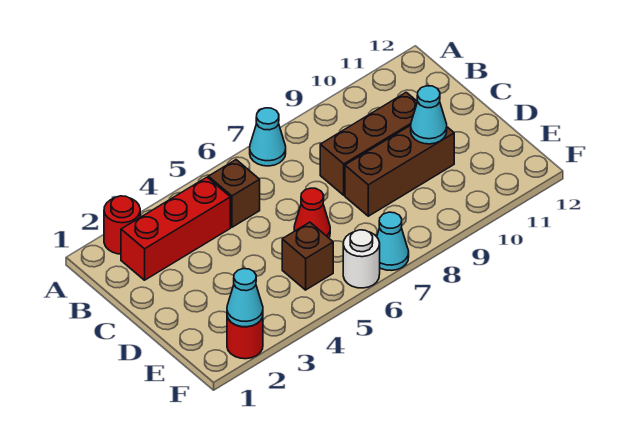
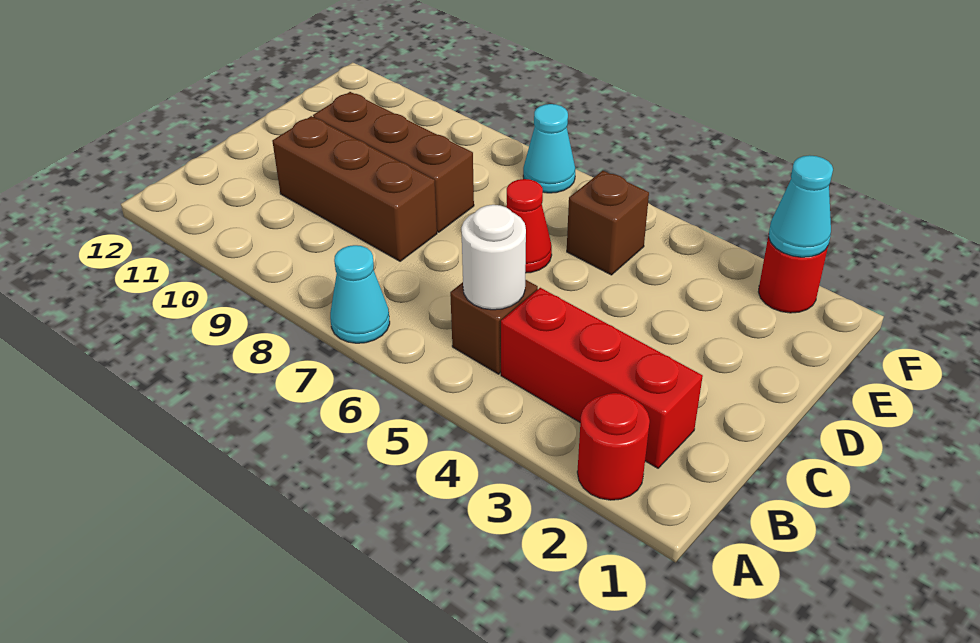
cyan 1x1 cone [411,86,447,144] -> none
white 1x1 round brick [343,230,380,288] -> white 1x1 round brick moved to [461,205,526,310]

